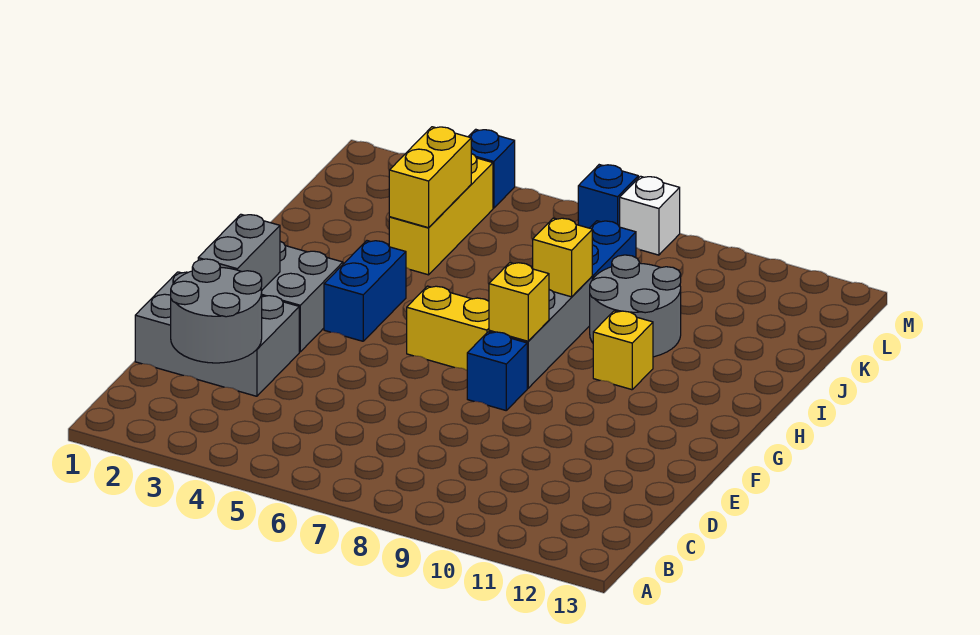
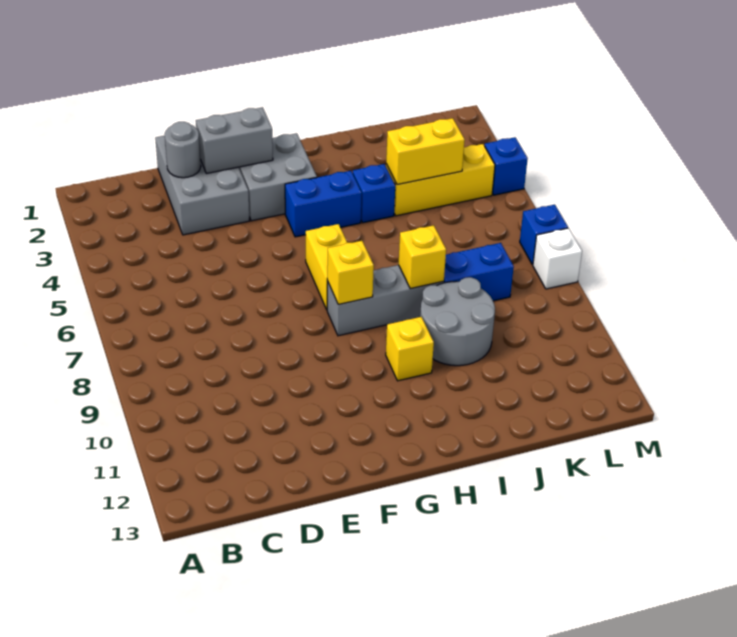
grey 2x2 round brick [171,259,262,363] -> grey 1x1 round brick [165,122,201,178]
blue 1x1 brick [467,332,527,410] -> blue 1x1 brick moved to [353,164,395,223]

